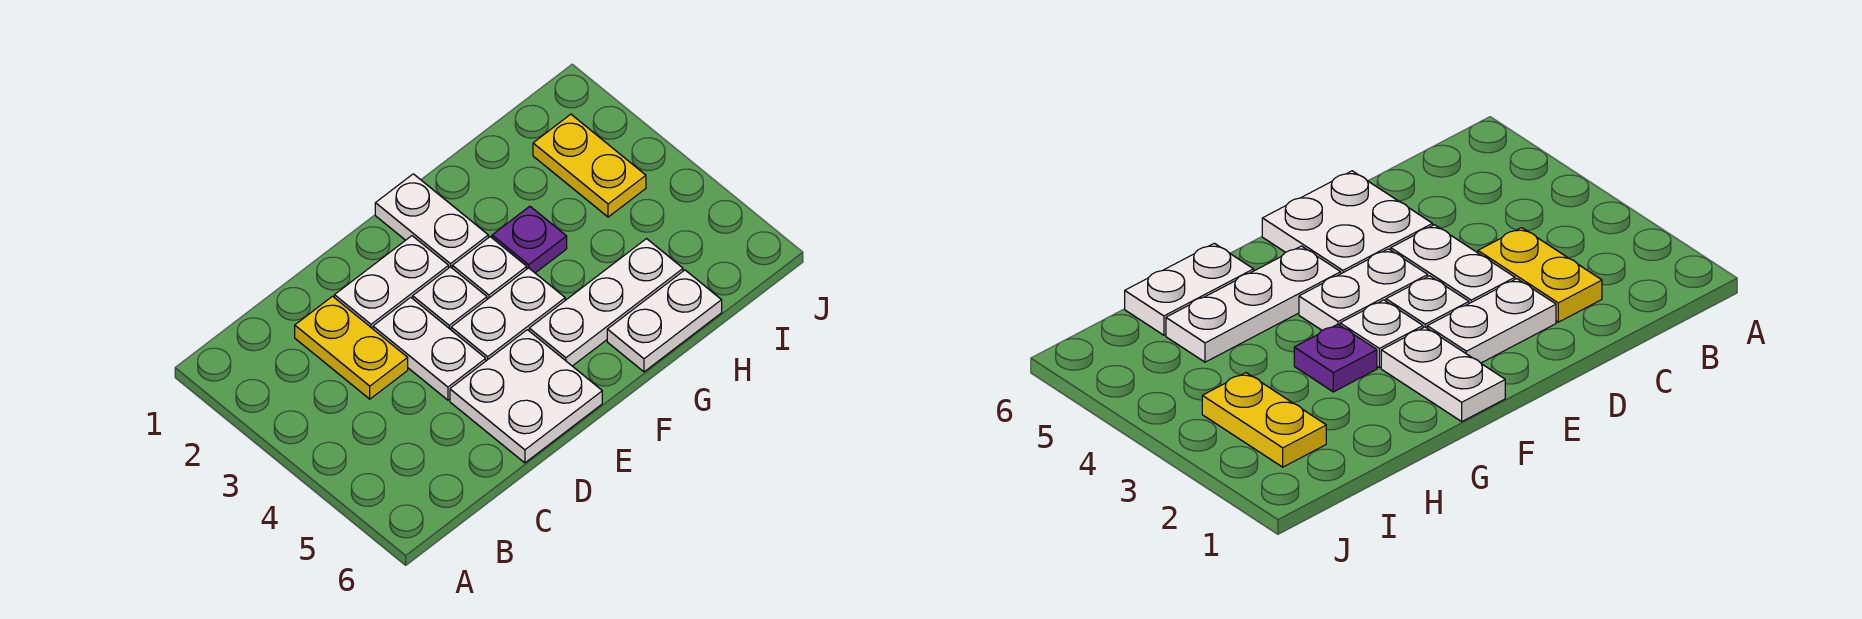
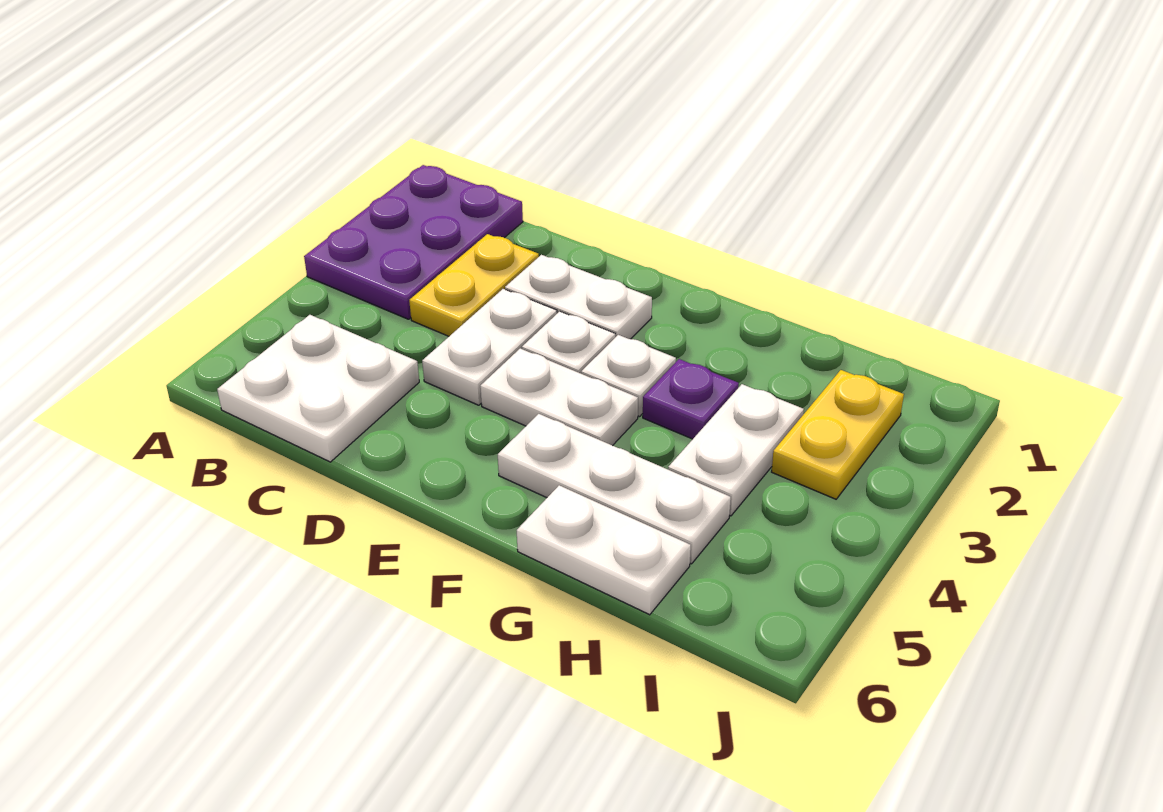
none -> purple 2x3 plate [304,165,523,319]
white 2x2 plate [450,330,602,463] -> white 2x2 plate moved to [217,315,419,462]
white 1x2 plate [375,174,488,268] -> white 1x2 plate moved to [668,384,804,516]

